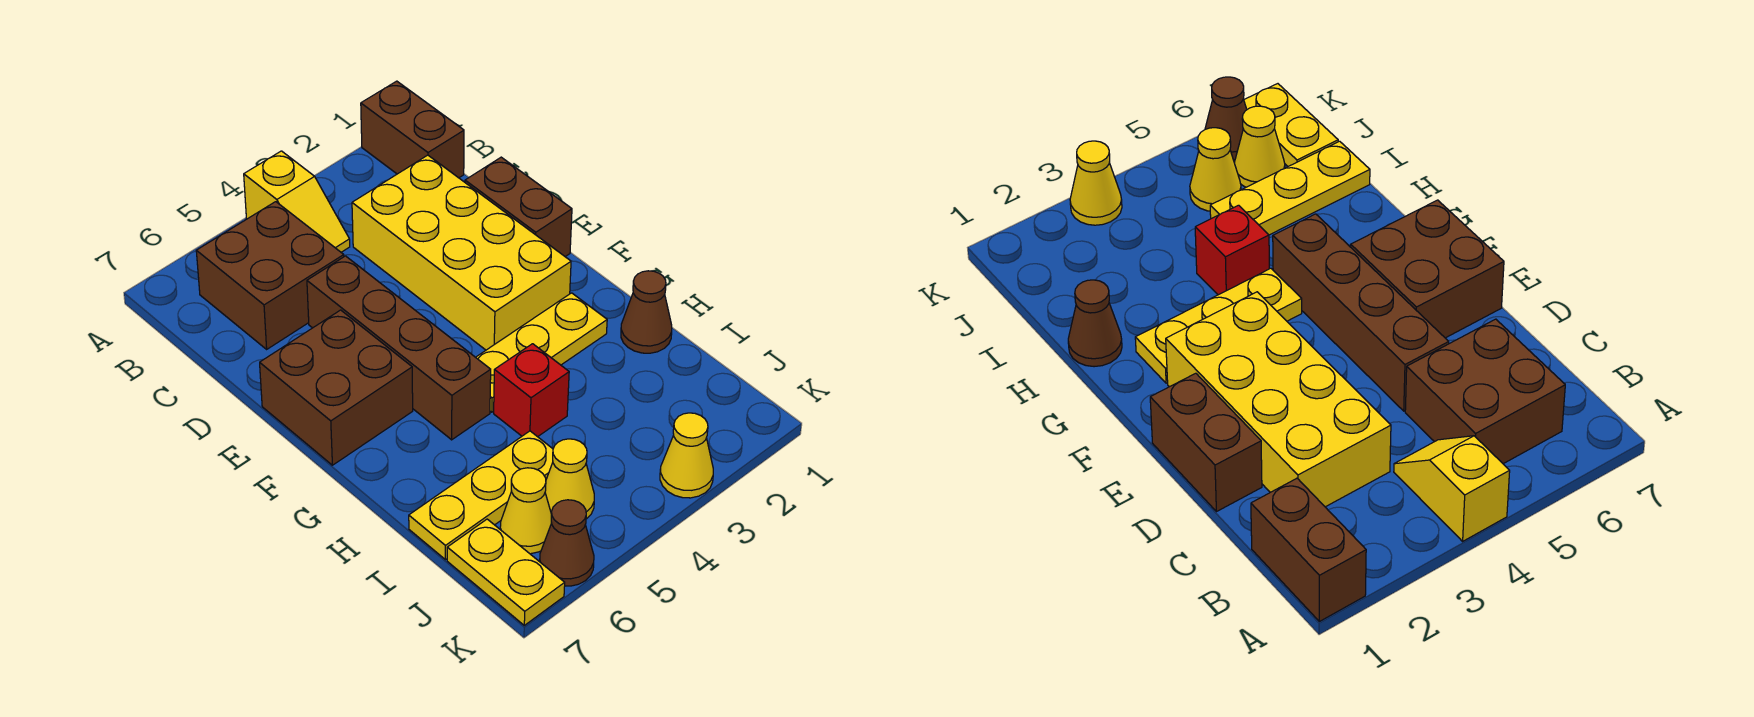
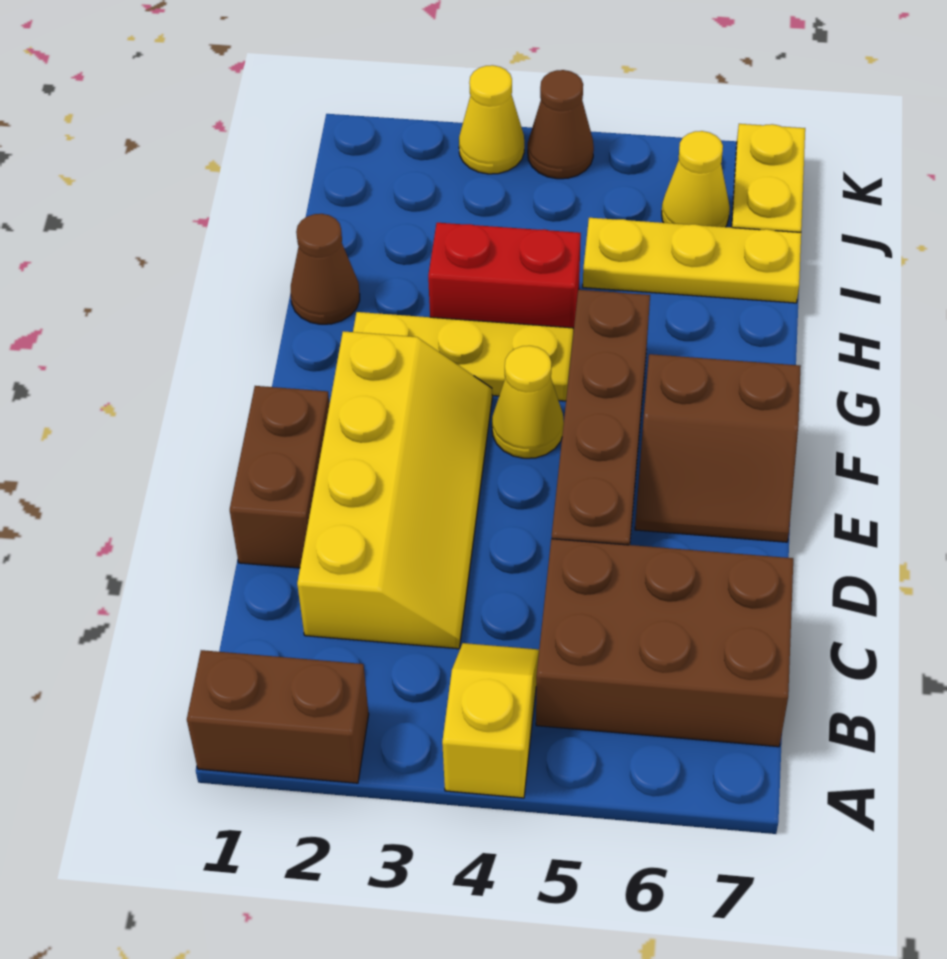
brown 1x2 brick [361,81,464,178] -> brown 1x2 brick turned to [187,650,369,783]
brown 2x2 brick [196,202,344,349] -> brown 2x3 brick [536,539,793,747]
yellow 2x4 brick [352,155,571,350] -> yellow 2x4 slope [297,331,492,649]
brown 2x2 brick [260,310,413,465] -> brown 2x2 slope [635,354,801,542]
red 1x1 brick [494,344,569,437] -> red 1x2 brick [428,223,581,332]
yellow 1x1 cone [545,439,594,519] -> yellow 1x1 cone moved to [492,346,564,458]
brown 1x1 cone [540,500,594,586] -> brown 1x1 cone moved to [528,70,594,179]

